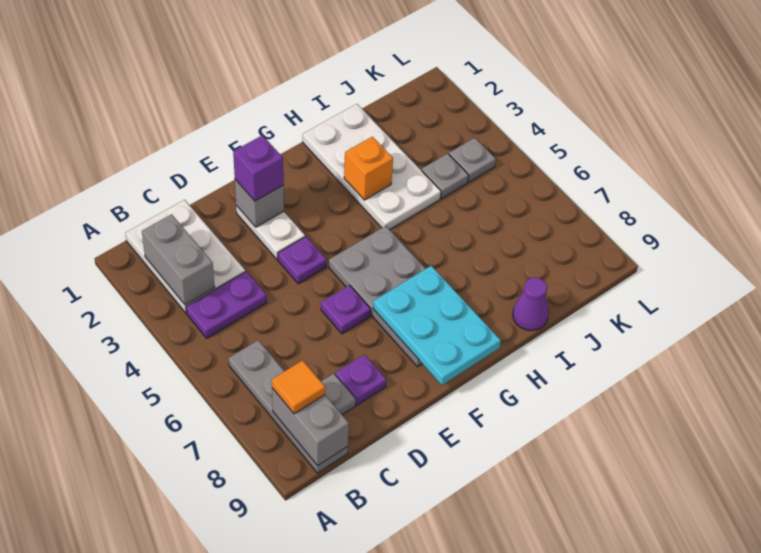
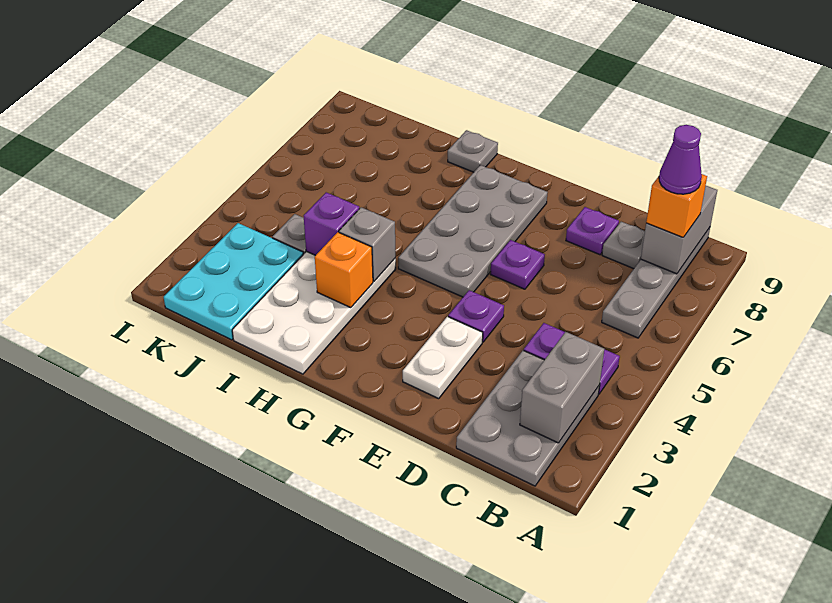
white 2x3 plate [125,200,245,313] -> grey 2x3 plate [456,350,600,486]
orange 1x1 tile [272,360,325,414] -> orange 1x1 brick [646,174,707,238]
grey 1x1 brick [235,180,284,227] -> grey 1x1 brick moved to [339,207,395,281]
purple 1x1 brick [233,135,284,201] -> purple 1x1 brick moved to [304,192,359,256]
cyan 2x3 plate [373,266,501,385] -> cyan 2x3 plate moved to [164,223,303,340]
purple 1x1 cone [513,278,549,331] -> purple 1x1 cone moved to [659,125,702,194]
grey 1x1 plate [449,138,496,182] -> grey 1x1 plate moved to [448,130,498,172]

